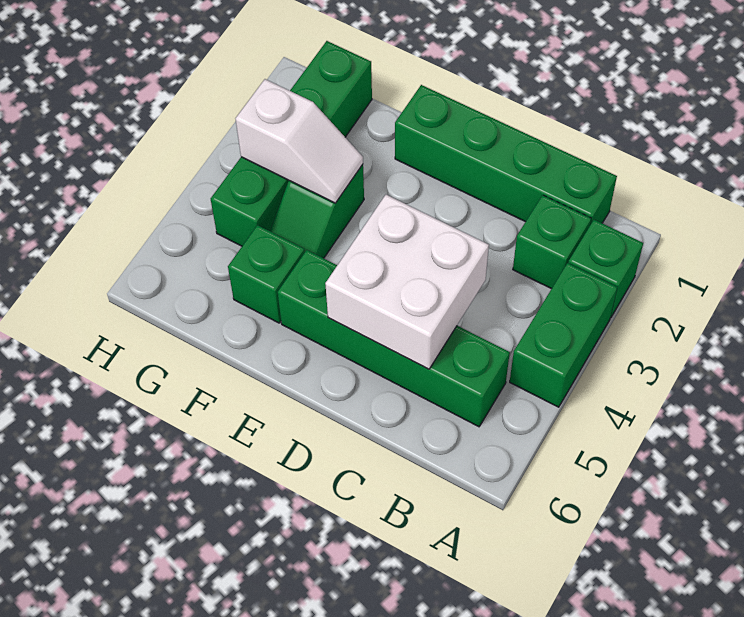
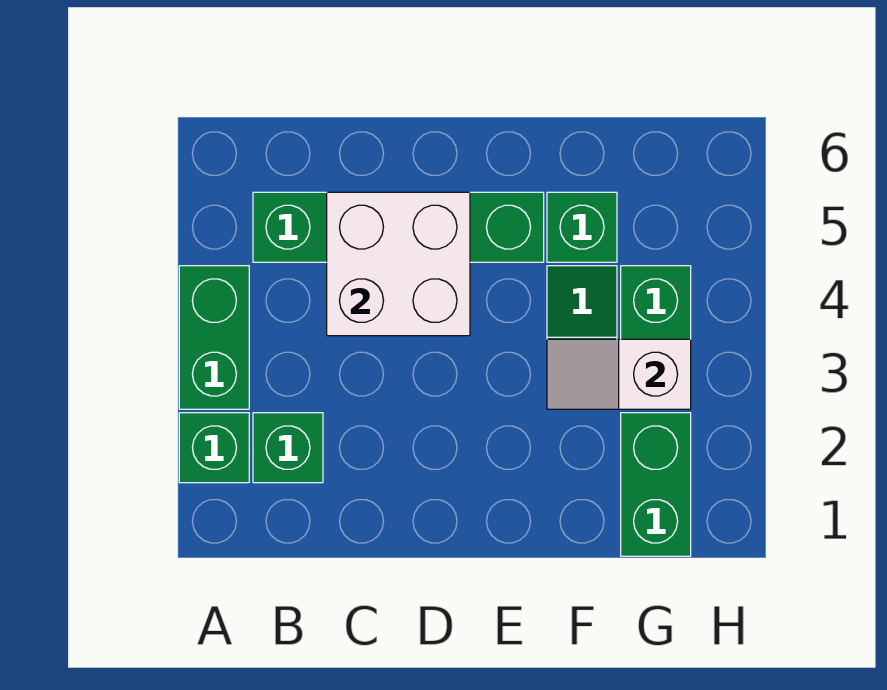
green 1x4 brick [395,85,617,225] -> none

